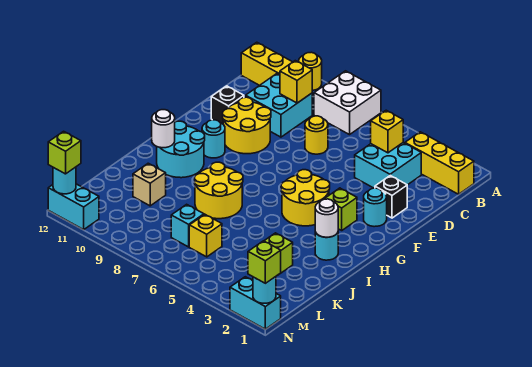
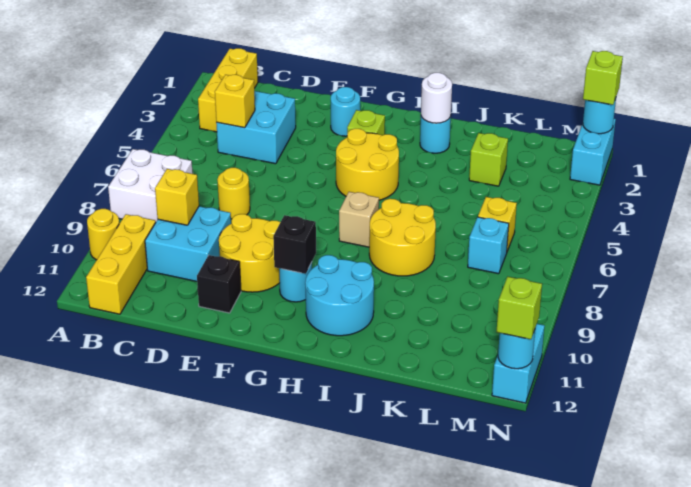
black 1x1 brick [375,176,407,218] -> black 1x1 brick moved to [273,215,316,274]
white 1x1 round brick [152,110,175,148] -> none
tan 1x1 brick [133,163,166,206] -> tan 1x1 brick moved to [339,192,379,247]

